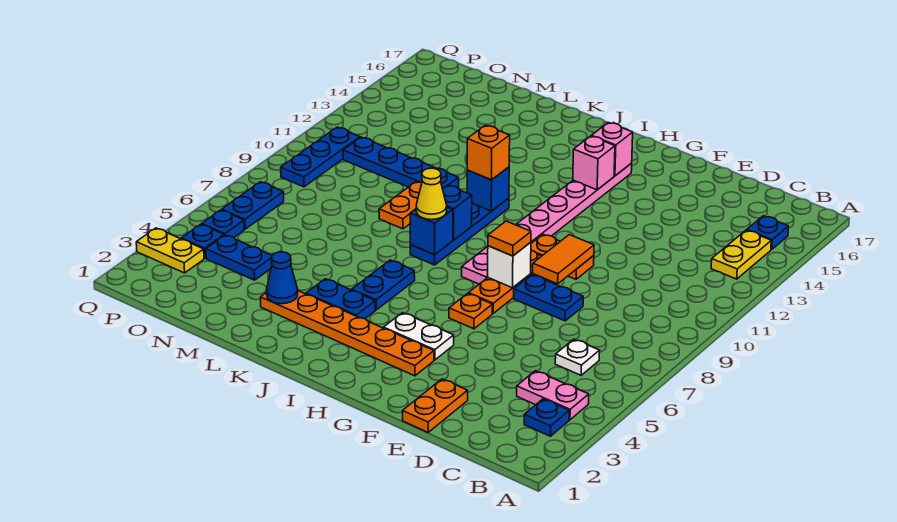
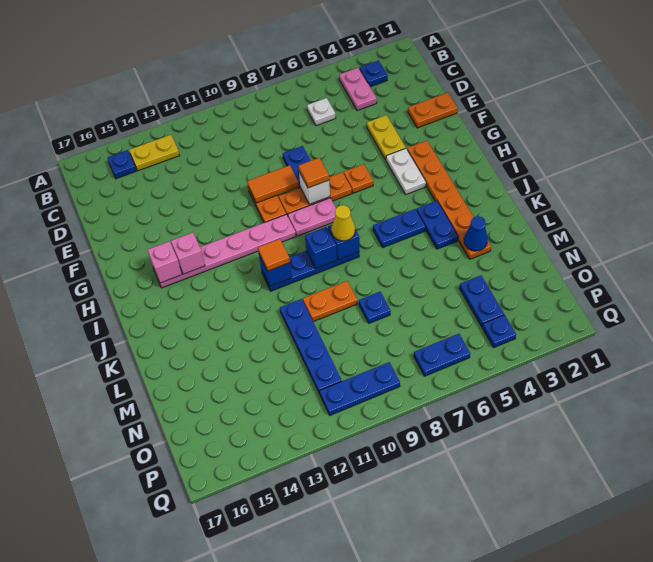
orange 1x1 brick [467,125,510,180] -> orange 1x1 tile [258,239,290,271]
yellow 1x2 plate [136,228,204,273] -> yellow 1x2 plate moved to [367,115,406,160]
blue 1x1 plate [202,210,244,237] -> blue 1x1 plate moved to [359,292,391,323]

